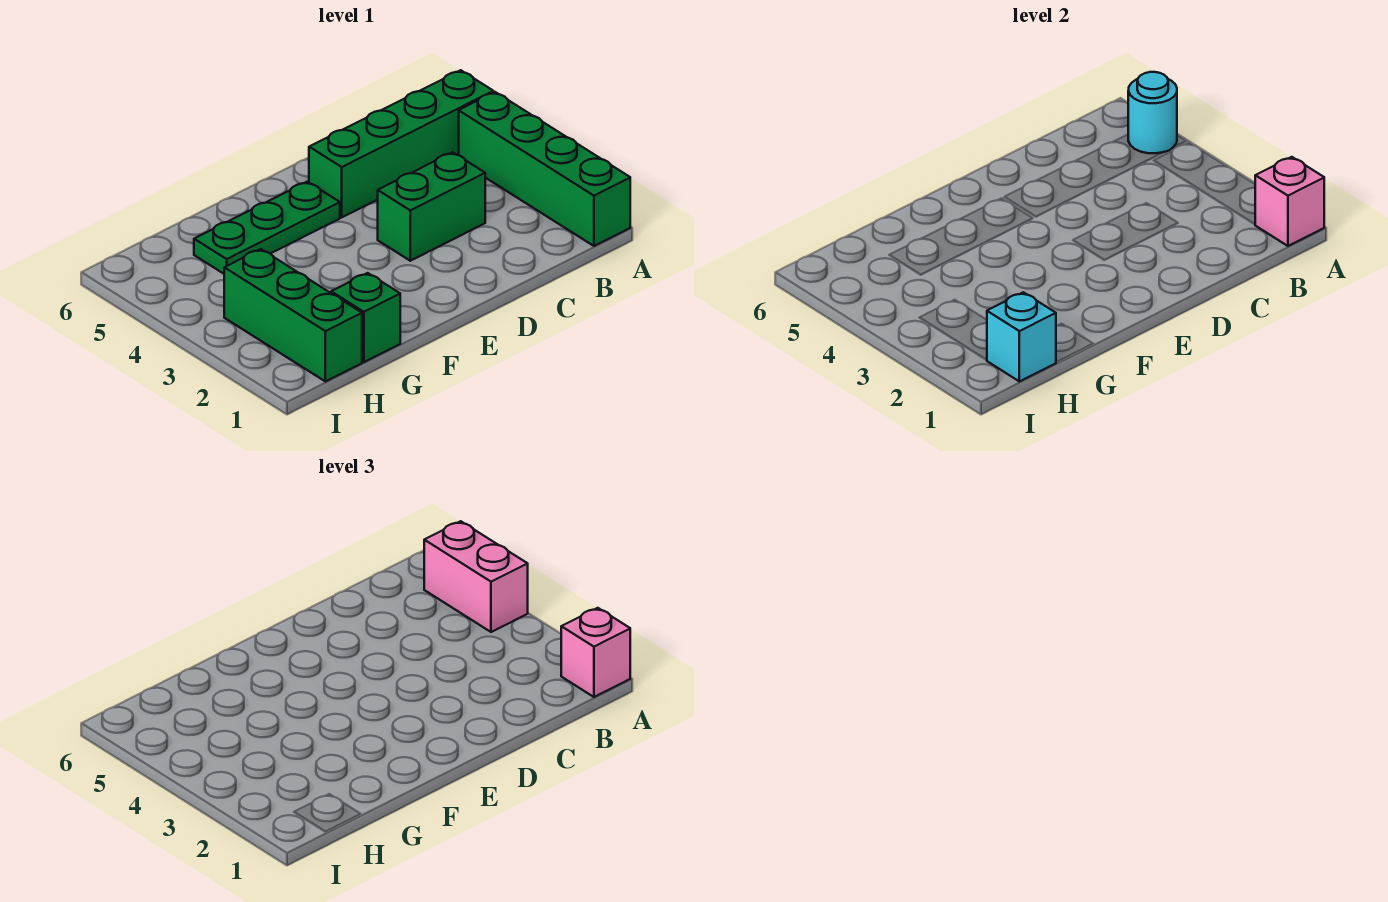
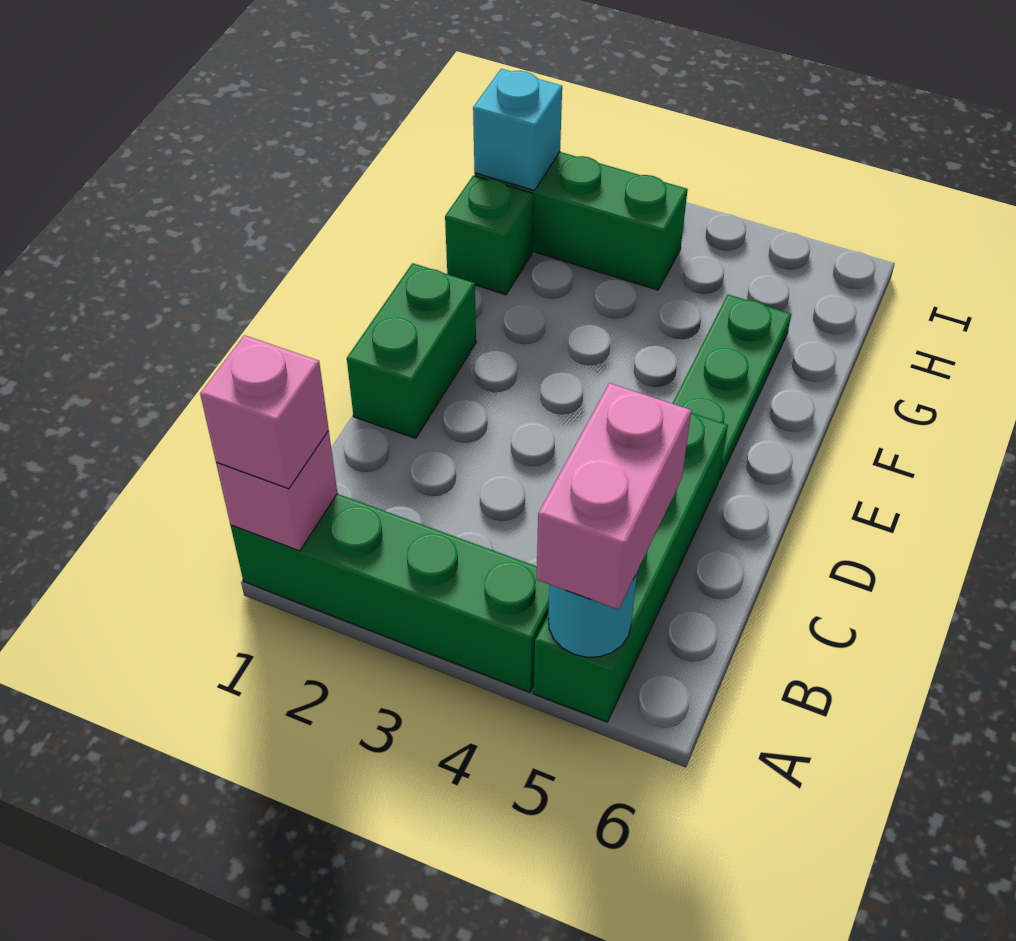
pink 1x2 brick [424,521,528,632] -> pink 1x2 brick turned to [537,383,691,610]
green 1x2 brick [378,152,485,261] -> green 1x2 brick moved to [347,263,476,438]

